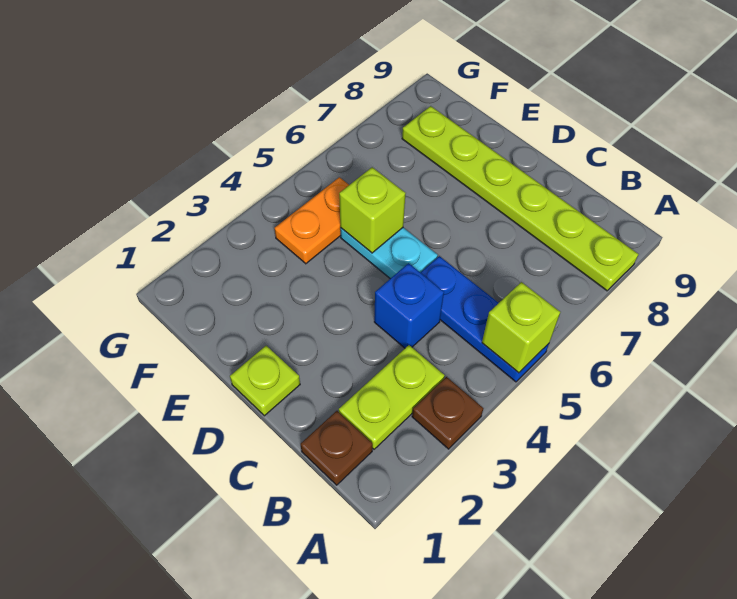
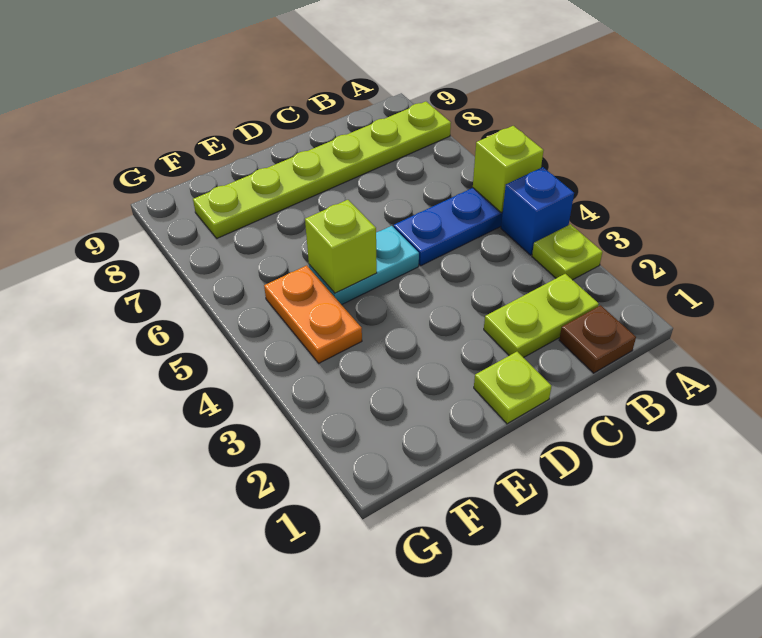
brown 1x1 plate [412,377,483,449] -> lime 1x1 plate [532,224,602,280]
lime 1x2 plate [339,345,444,449] -> lime 1x2 plate turned to [484,274,599,358]
blue 1x1 brick [374,263,444,348] -> blue 1x1 brick moved to [501,167,574,255]

